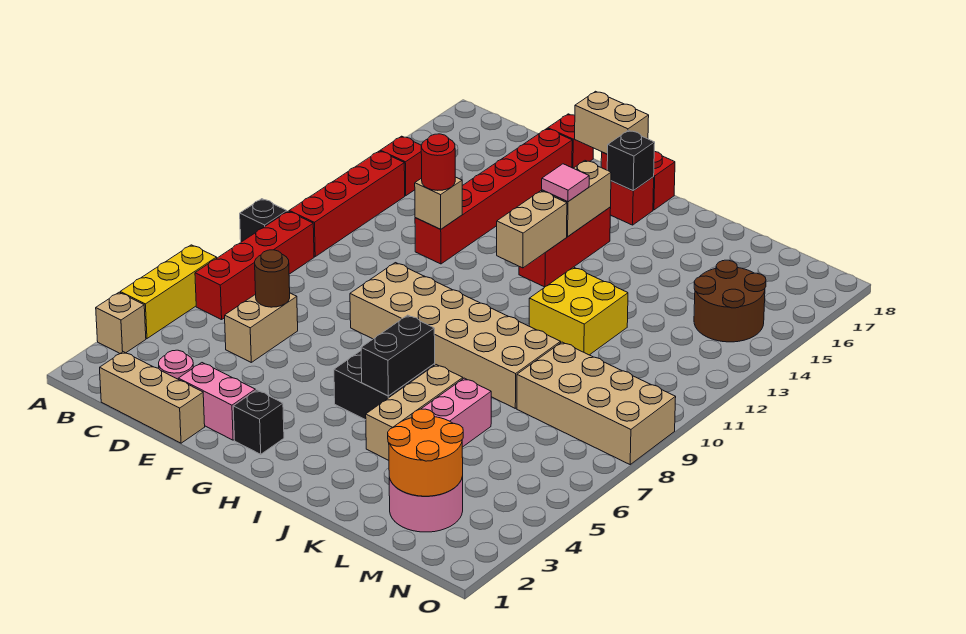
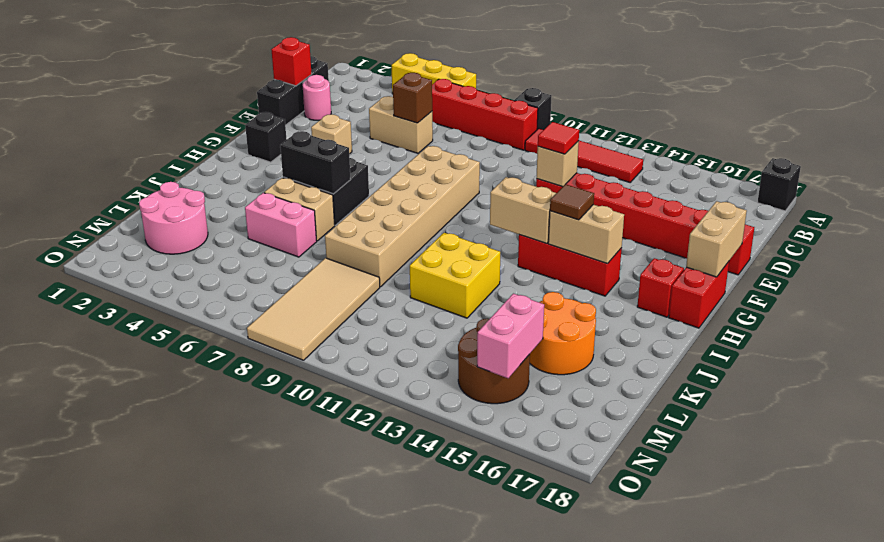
tan 1x1 brick [96,292,146,353] -> tan 1x1 brick moved to [311,114,352,154]
red 1x4 brick [289,151,405,256] -> red 1x4 tile [525,129,643,182]
red 1x1 brick [380,136,422,196] -> red 1x1 brick moved to [271,37,312,86]
tan 1x3 brick [100,352,205,443] -> black 1x3 brick [257,56,329,125]
brown 1x1 round brick [255,250,290,307] -> brown 1x1 brick [393,73,432,123]
pink 1x2 brick [178,363,255,440] -> pink 1x2 brick moved to [477,294,544,378]
red 1x1 round brick [421,134,455,190] -> red 1x1 tile [538,122,579,154]
pink 1x1 tile [542,164,589,202] -> brown 1x1 tile [550,184,594,220]
black 1x1 brick [607,130,655,191] -> black 1x1 brick moved to [757,158,801,211]
tan 1x3 brick [366,365,463,460] -> tan 1x2 brick [264,178,335,241]
orange 2x2 round brick [388,409,463,496] -> orange 2x2 round brick moved to [530,292,596,375]
tan 2x4 brick [517,342,676,464] -> tan 2x4 tile [247,258,380,360]

